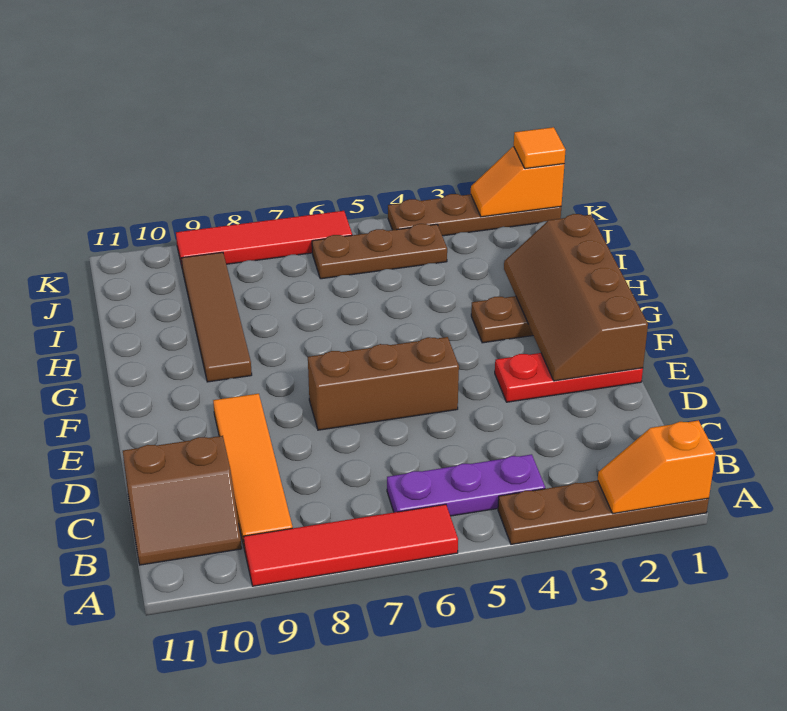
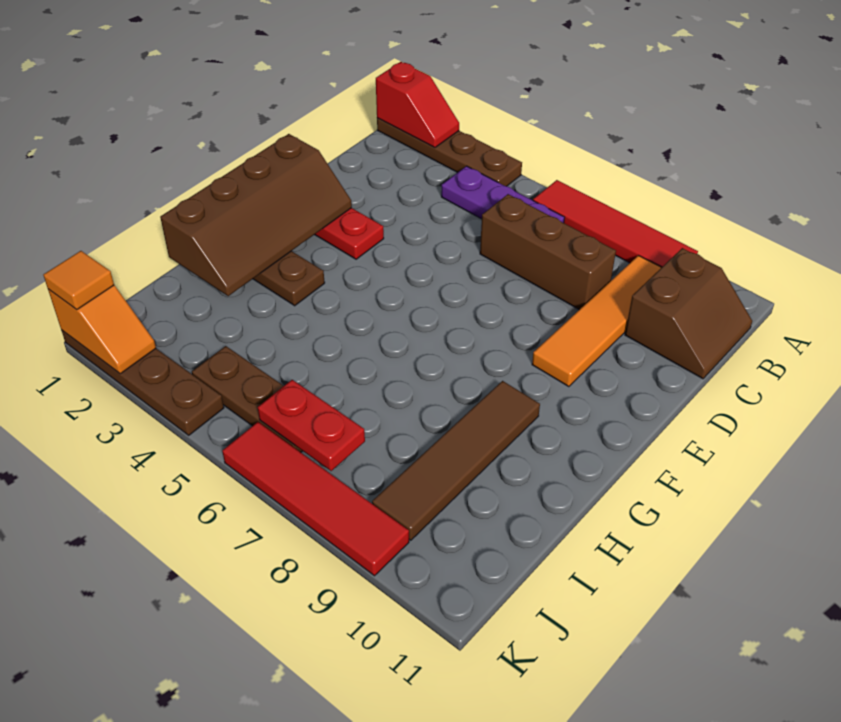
orange 1x2 slope [598,420,716,513] -> red 1x2 slope [376,62,459,147]
brown 2x2 slope [123,436,242,565] -> brown 2x2 slope turned to [625,248,752,379]
brown 1x3 brick [308,337,459,430] -> brown 1x3 brick moved to [480,194,616,310]
none -> red 1x2 plate [258,380,365,471]

